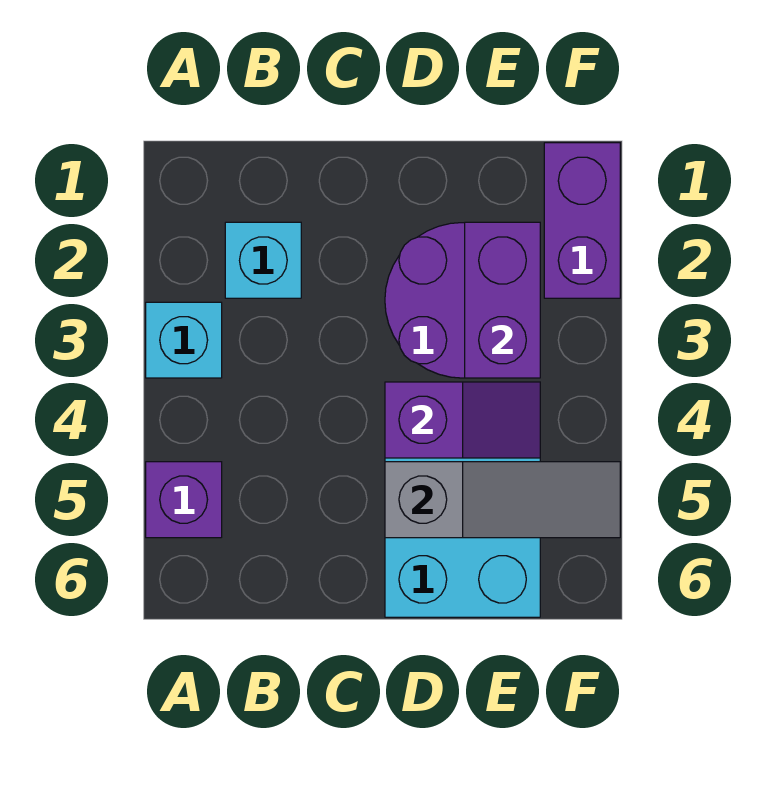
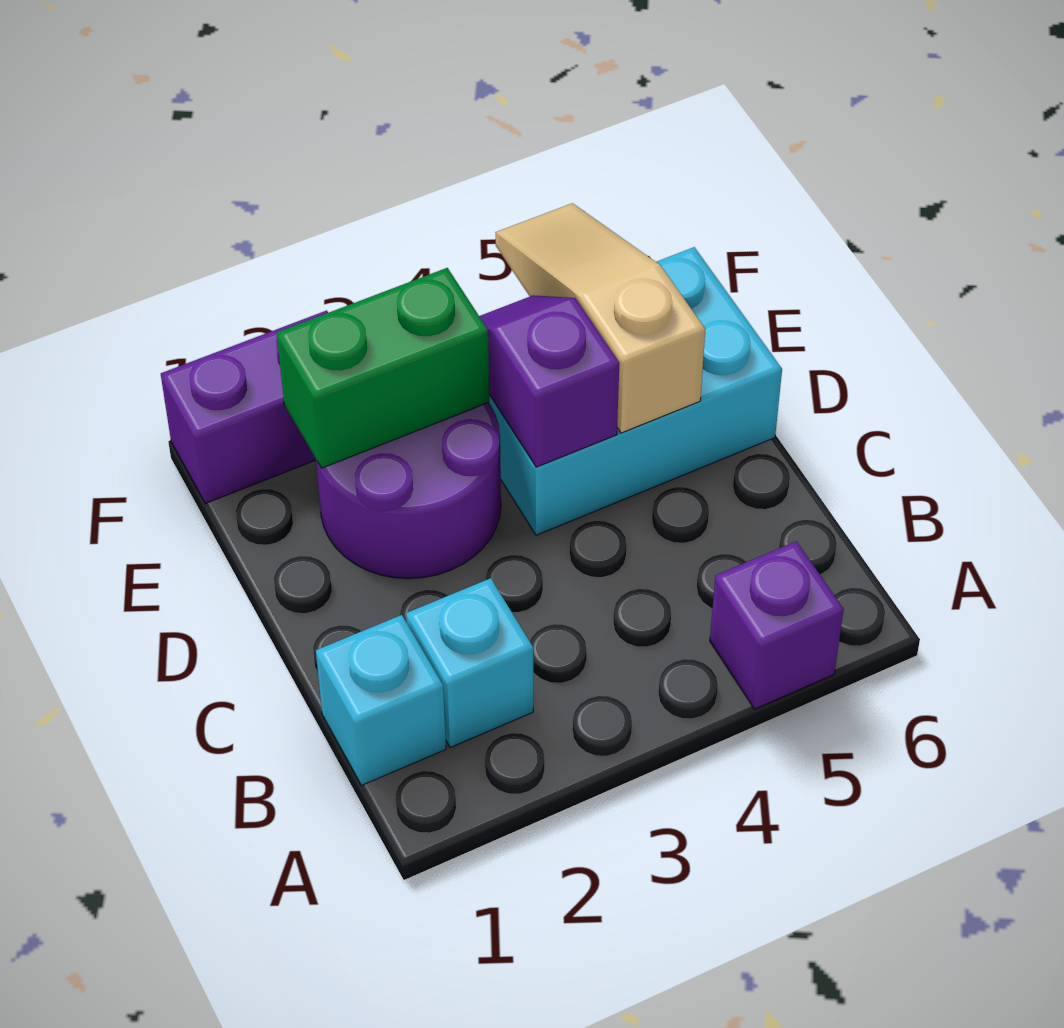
cyan 1x1 brick [146,302,222,378] -> cyan 1x1 brick moved to [316,615,446,785]
grey 1x3 slope [385,462,620,538] -> tan 1x3 slope [496,203,705,433]
purple 1x2 brick [465,222,540,378] -> green 1x2 brick [277,268,489,468]

